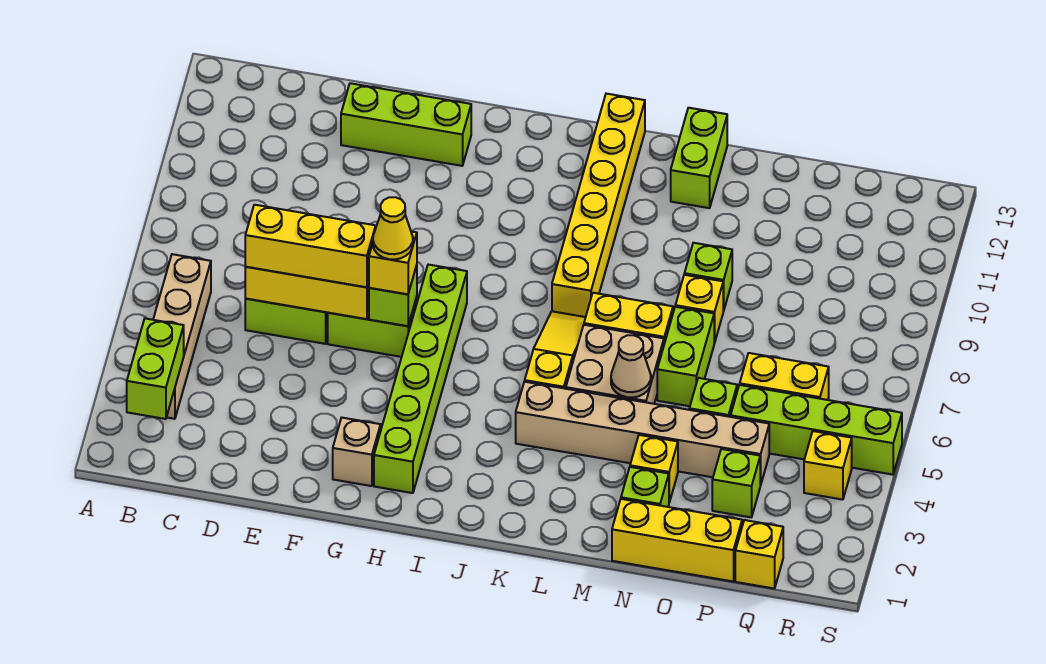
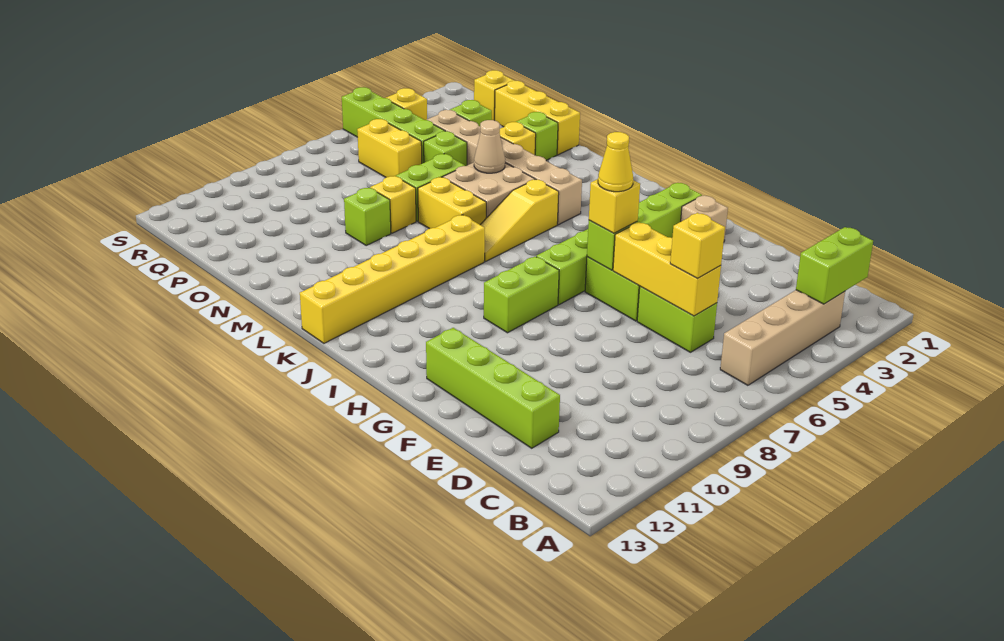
yellow 1x3 brick [245,205,376,287] -> yellow 1x1 brick [670,213,725,278]
lime 1x3 brick [341,83,471,166] -> lime 1x4 brick [426,328,560,448]
lime 1x2 brick [671,108,727,208] -> lime 1x2 brick moved to [484,257,559,333]

